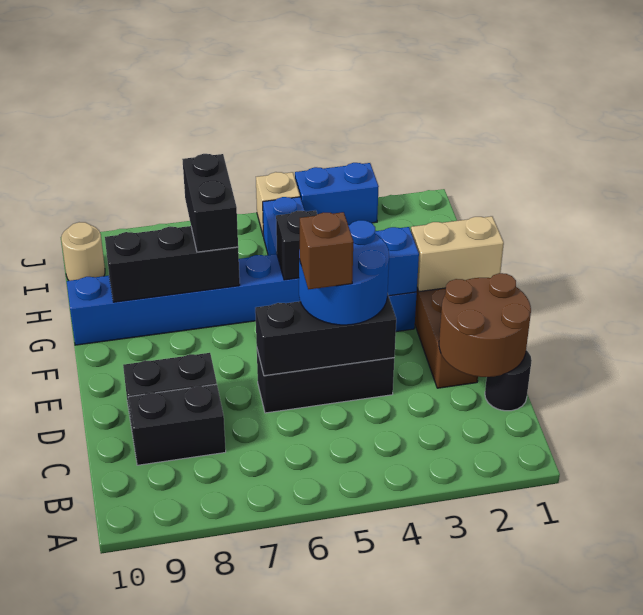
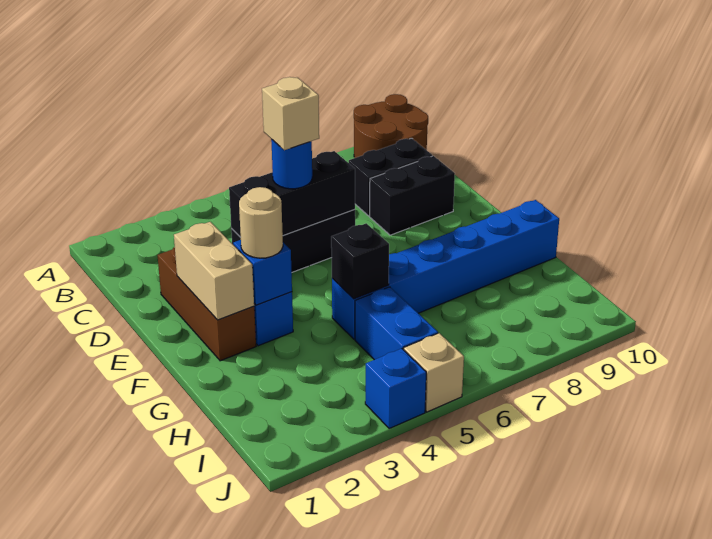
black 1x1 round brick [485,350,532,411] -> none
brown 2x2 round brick [439,273,531,377] -> brown 2x2 round brick moved to [354,94,428,158]
blue 2x2 round brick [299,220,389,325] -> blue 1x1 round brick [271,139,312,189]
brown 1x1 brick [300,212,353,289] -> tan 1x1 brick [262,77,319,150]
tan 1x2 brick [411,216,504,292] -> tan 1x2 brick turned to [174,222,254,320]
black 1x3 brick [105,226,240,302] -> none
black 1x2 brick [182,154,238,252] -> none
tan 1x1 round brick [61,222,105,281] -> tan 1x1 round brick moved to [239,187,283,258]
blue 1x2 brick [295,163,379,225] -> blue 1x1 brick [365,349,426,429]

